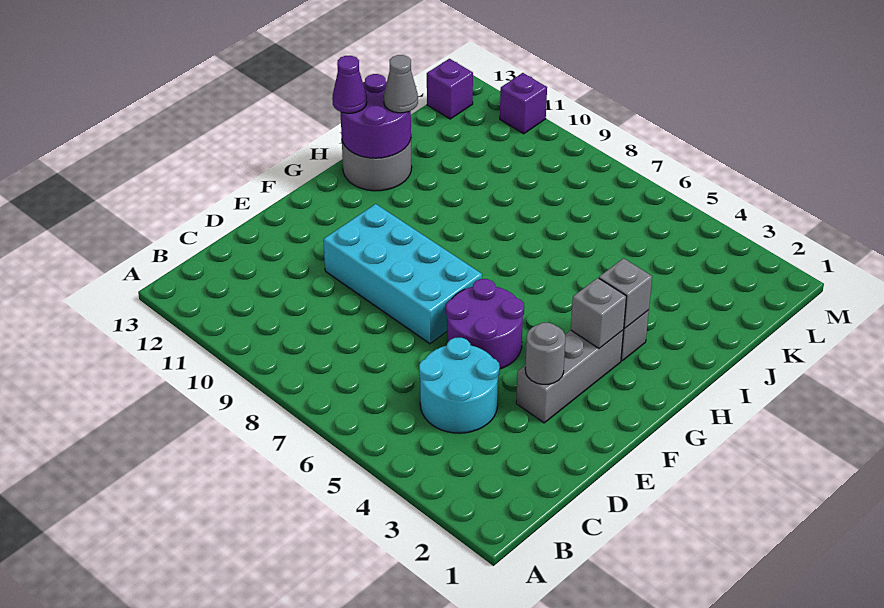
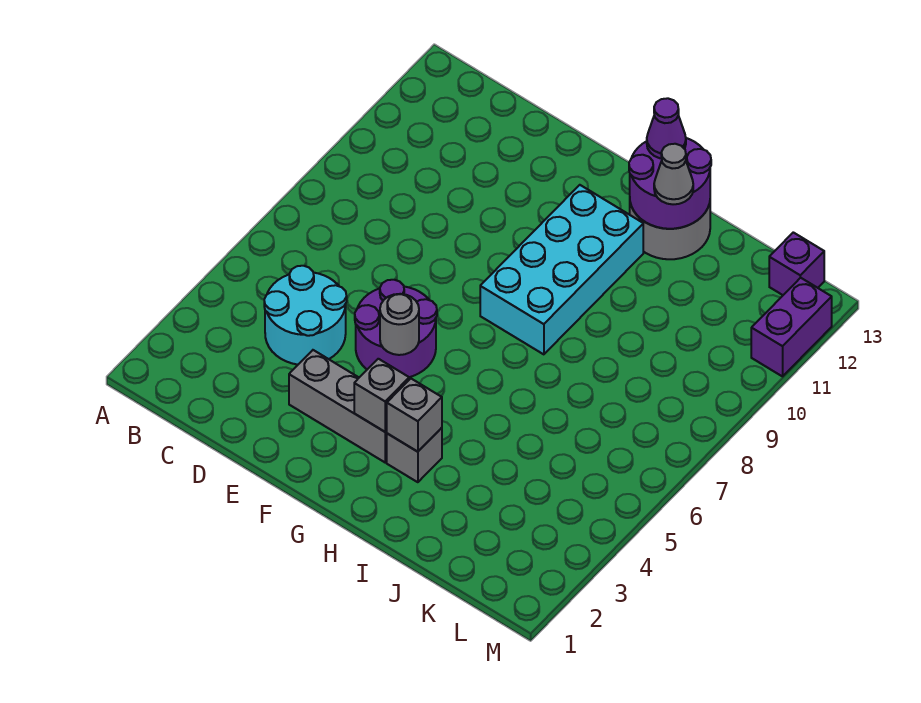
grey 1x1 round brick [525,323,565,384] -> grey 1x1 round brick moved to [380,294,419,355]
cyan 2x4 brick [323,204,482,344] -> cyan 2x4 brick moved to [480,185,643,354]
purple 1x1 brick [500,73,547,134] -> purple 1x2 brick [751,278,832,376]

